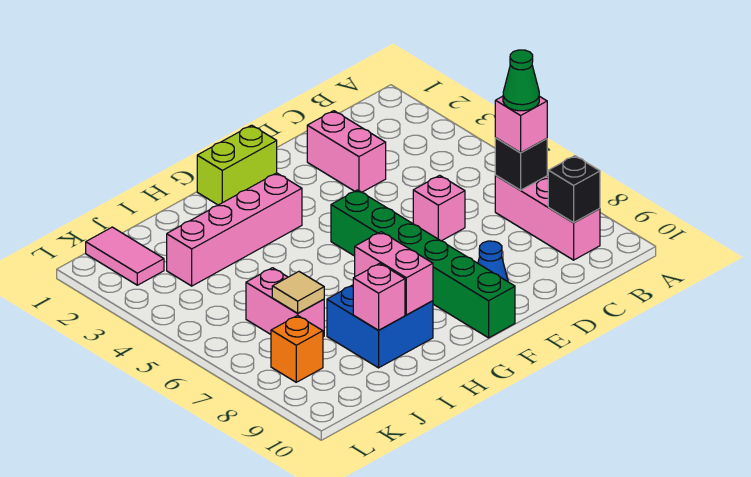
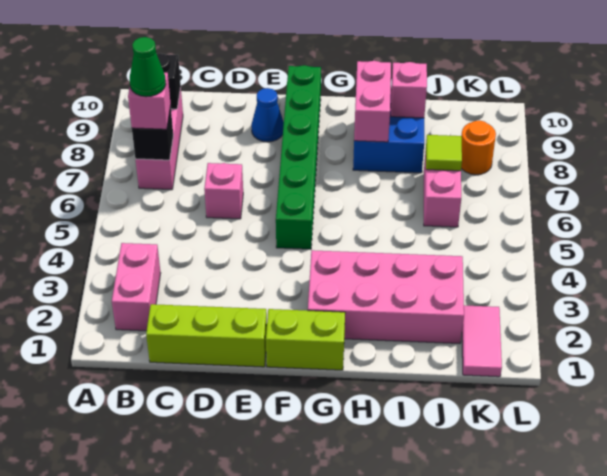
none -> lime 1x3 brick [146,304,267,367]
pink 1x2 brick [307,111,386,192] -> pink 1x2 brick moved to [112,243,161,331]
pink 1x4 brick [167,173,302,286] -> pink 2x4 brick [308,250,464,344]
tan 1x1 tile [272,272,324,313] -> lime 1x1 tile [426,135,462,171]
orange 1x1 brick [271,315,323,382] -> orange 1x1 round brick [461,120,496,175]

